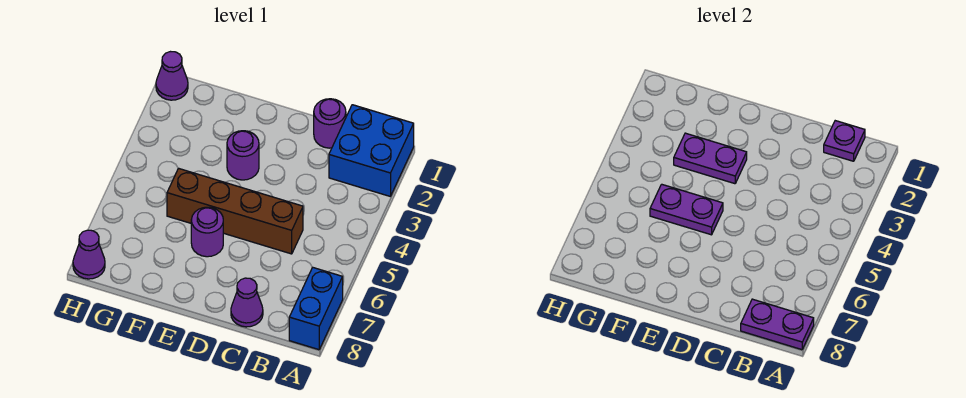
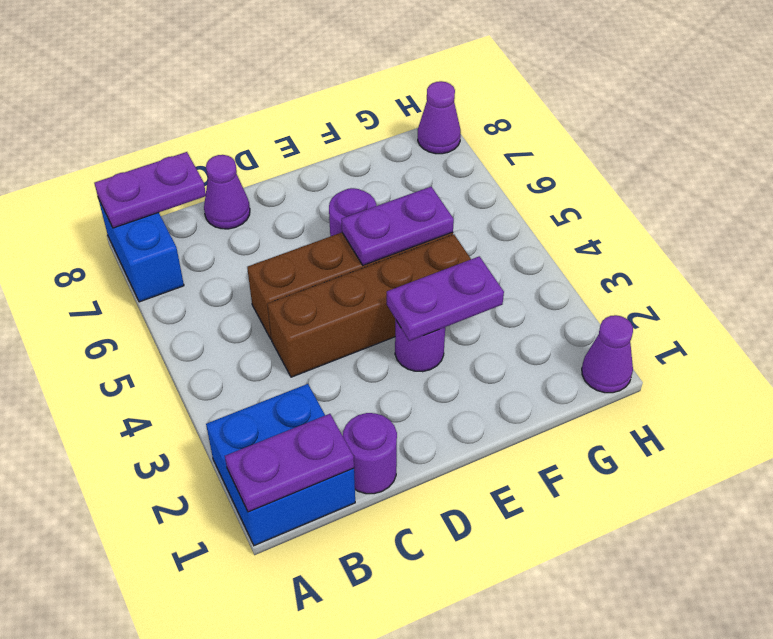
purple 1x1 plate [824,121,865,161] -> purple 1x2 plate [225,414,354,512]
none -> brown 1x4 brick [267,234,471,377]

